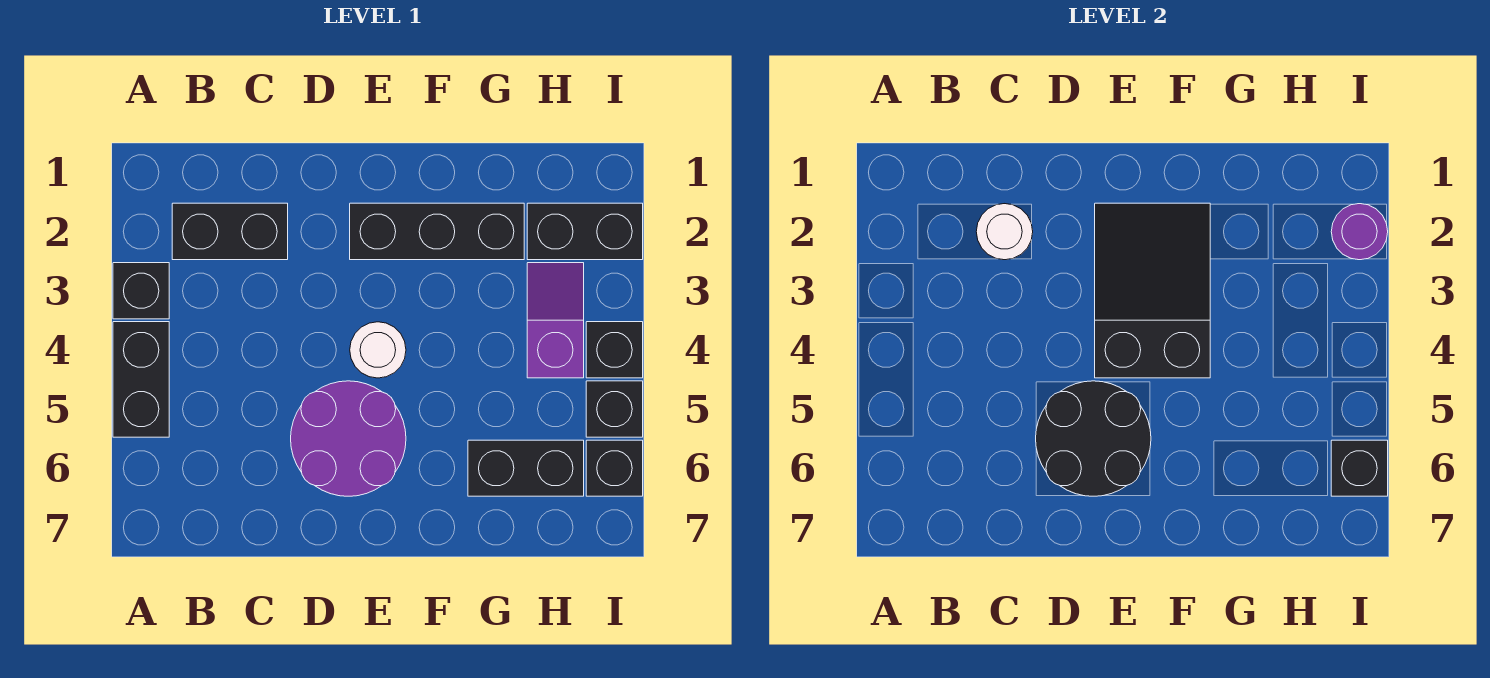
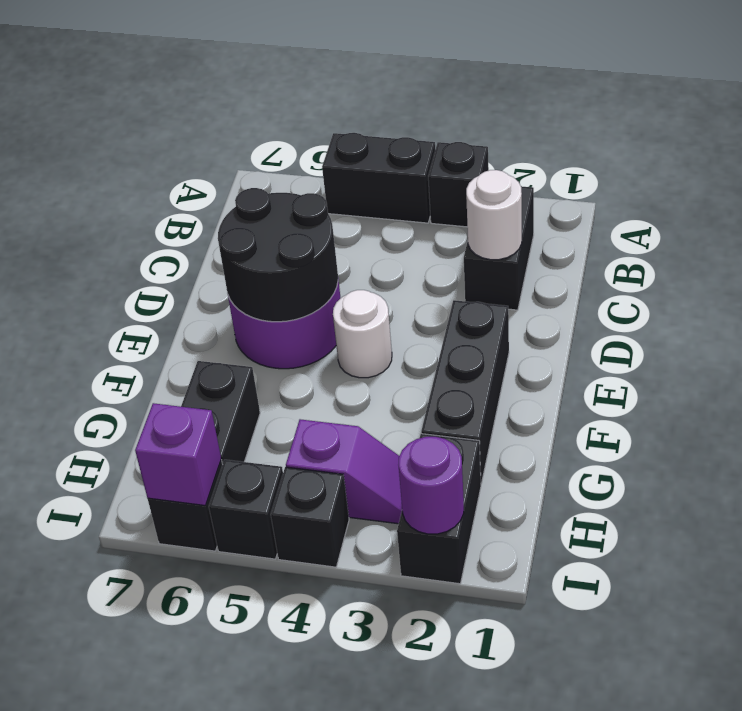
black 2x3 slope [1095,203,1210,378] -> none
black 1x1 brick [1331,440,1388,496] -> purple 1x1 brick [135,403,221,506]

